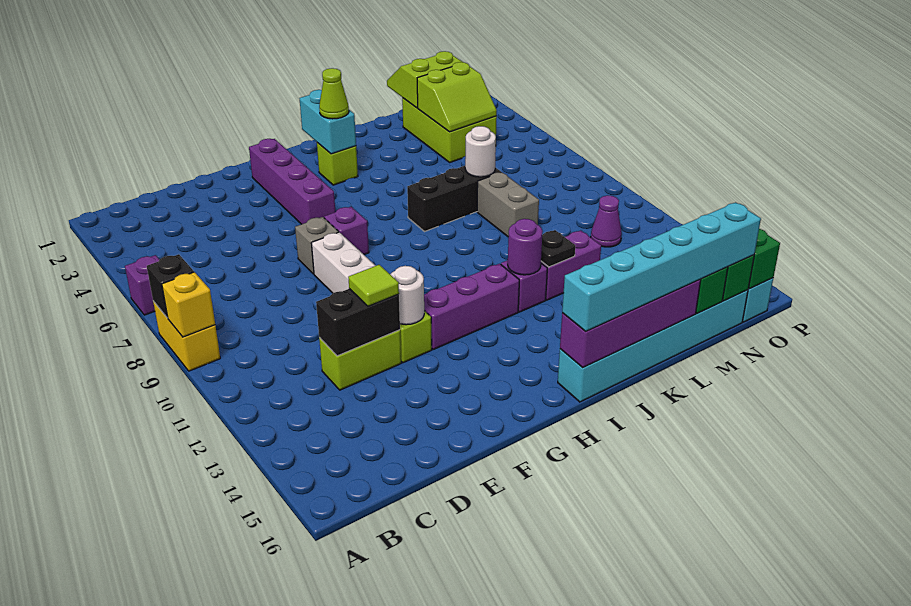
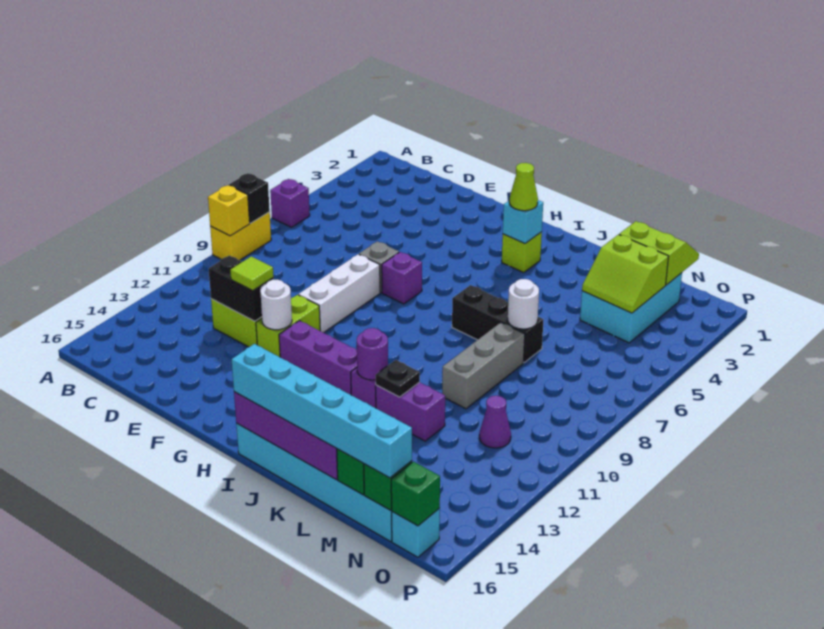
purple 1x4 brick [249,139,335,224] -> none
cyan 1x2 brick [299,90,356,154] -> cyan 1x1 brick [503,200,543,244]
grey 1x2 brick [477,172,539,237] -> grey 1x3 brick [442,322,525,409]
lime 2x3 brick [402,98,497,162] -> cyan 2x3 brick [580,273,682,343]

